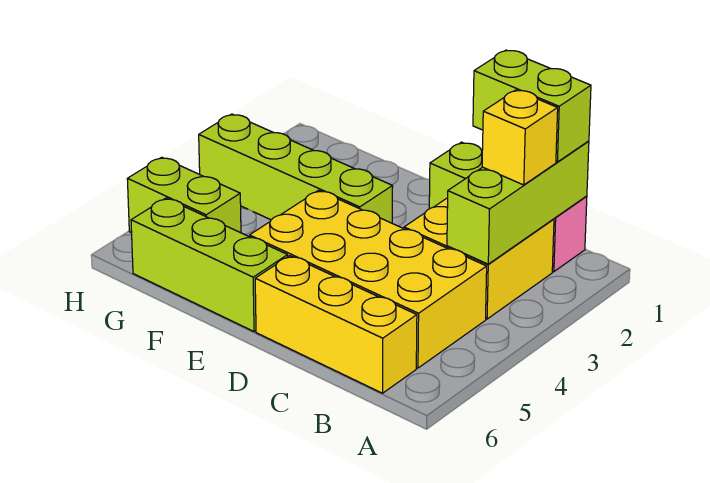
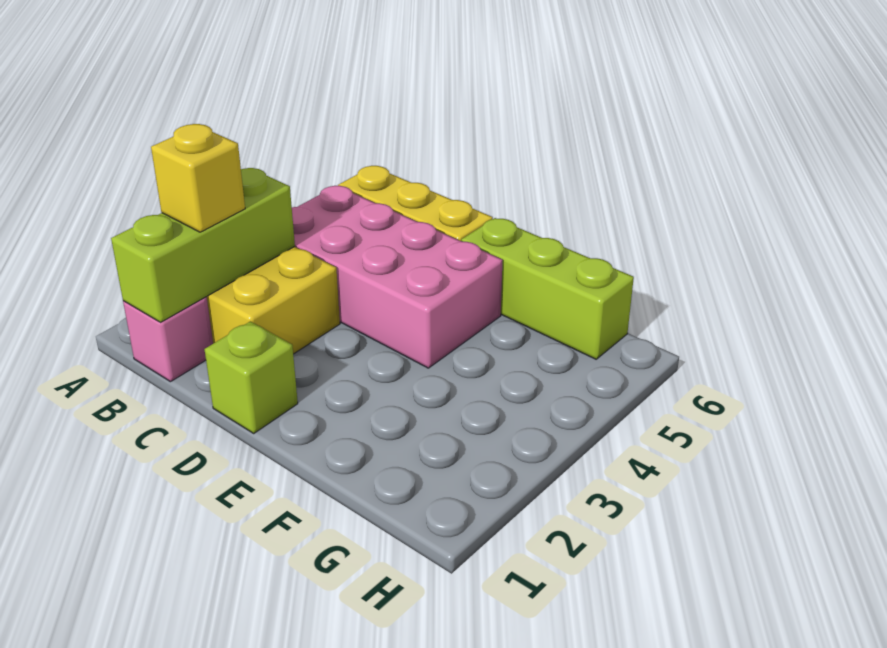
lime 1x2 brick [473,50,591,162] -> none
yellow 2x4 brick [250,190,487,368] -> pink 2x4 brick [292,186,503,368]
lime 1x4 brick [199,114,393,223] -> none
lime 1x2 brick [127,157,241,233] -> none

